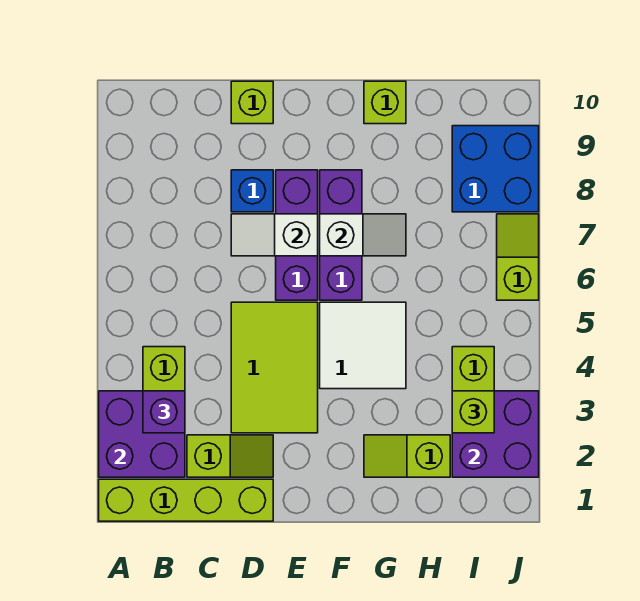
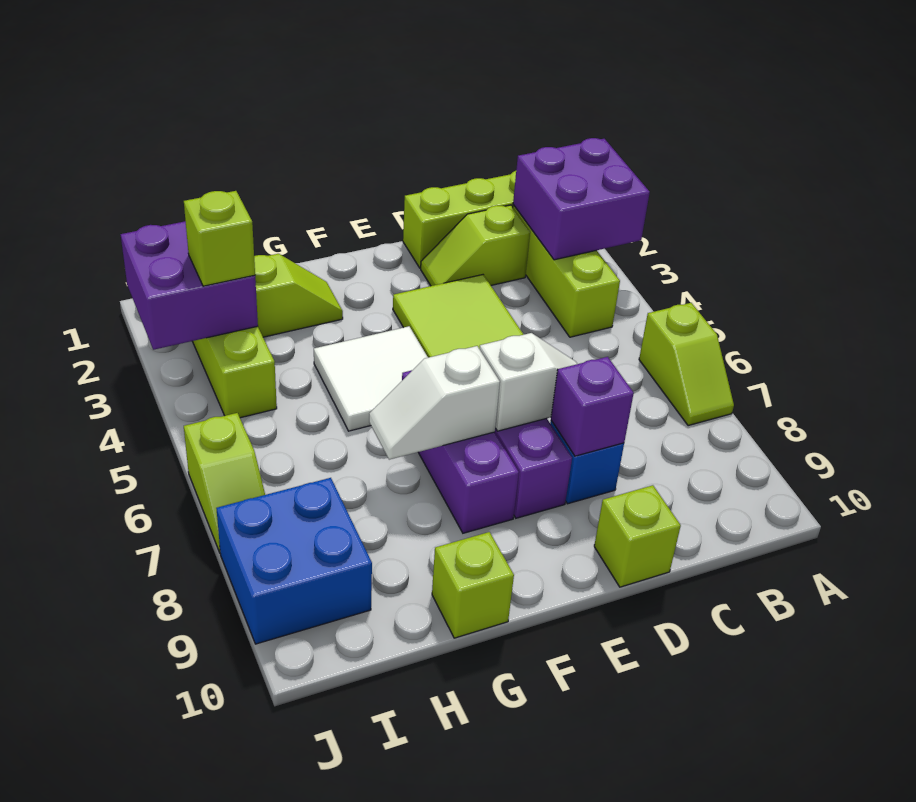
none -> lime 1x2 slope [639,303,734,426]
purple 1x1 brick [143,391,185,433] -> purple 1x1 brick moved to [551,357,634,456]

